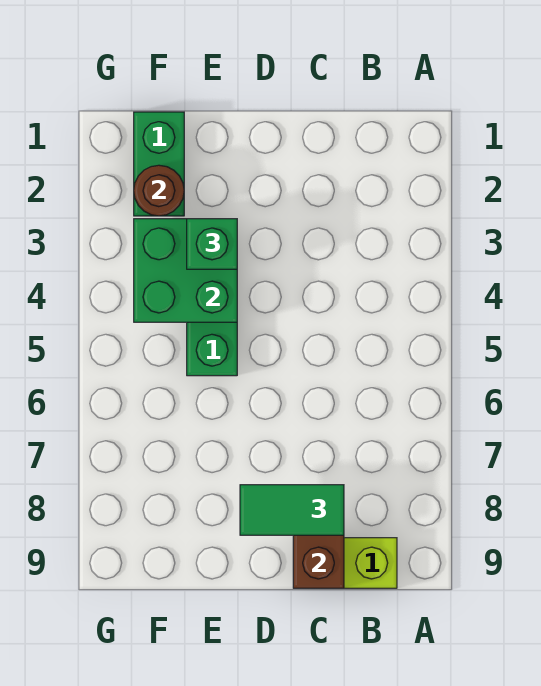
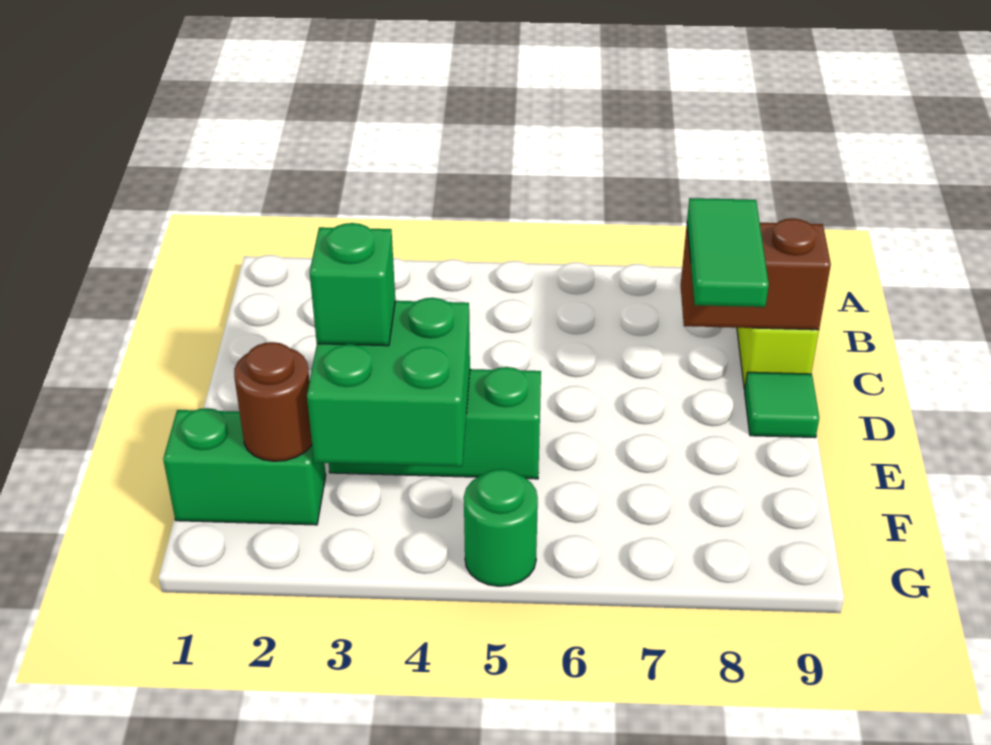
none -> green 1x1 tile [745,372,819,438]
none -> green 1x1 round brick [464,469,538,586]

